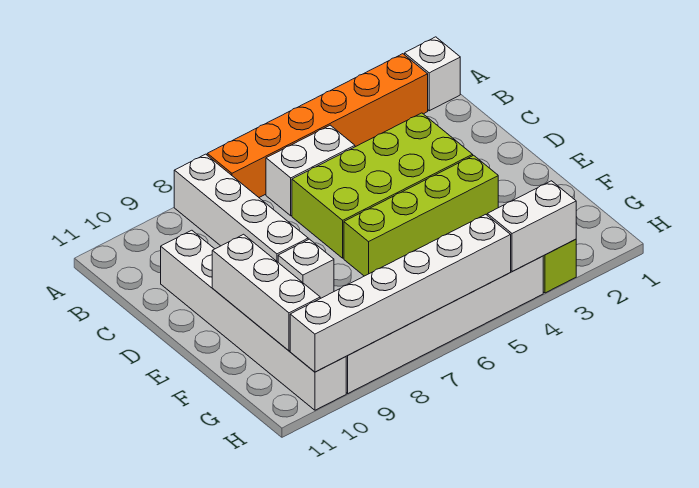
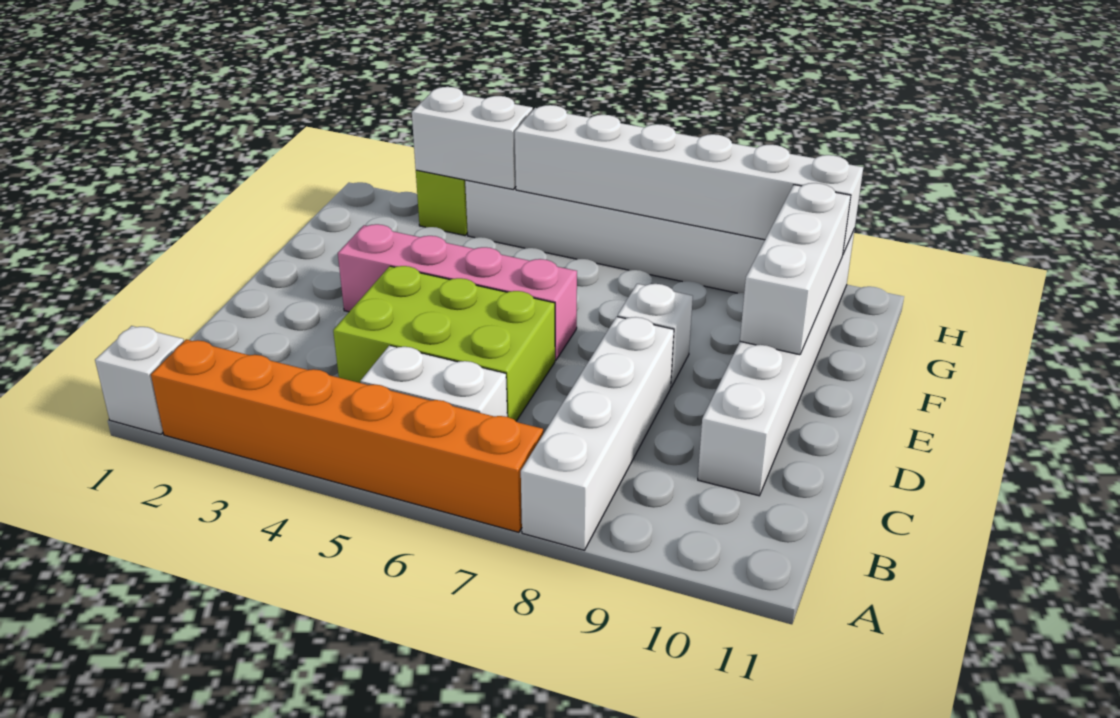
lime 2x4 brick [292,113,473,258] -> lime 2x3 brick [333,266,555,421]
lime 1x4 brick [344,155,498,276] -> pink 1x4 brick [338,224,577,360]

